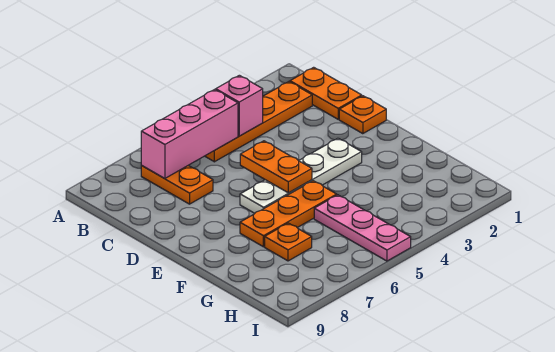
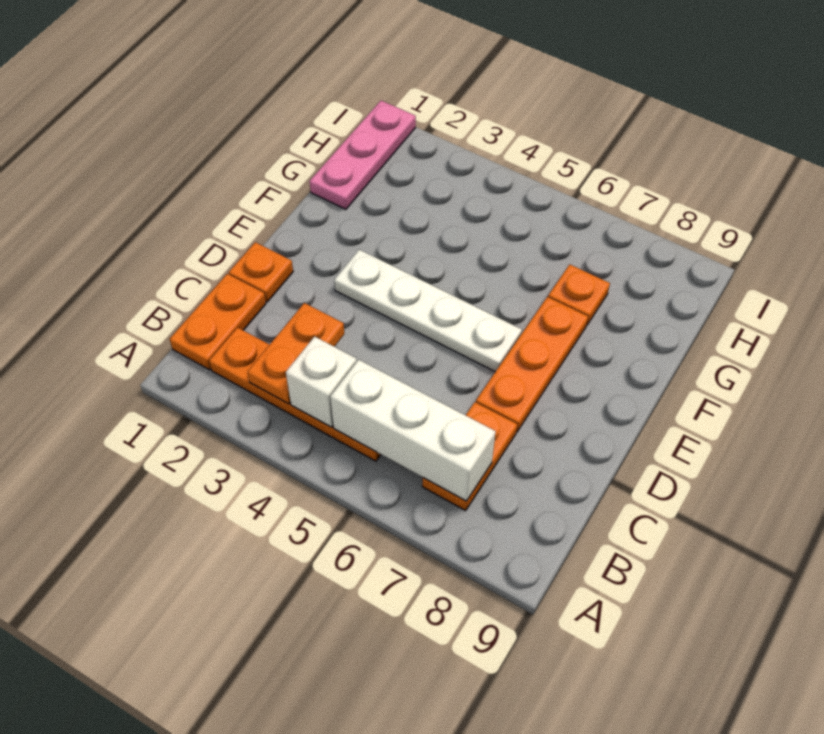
pink 1x1 brick [216,75,263,136] -> white 1x1 brick [286,337,357,427]
pink 1x3 brick [141,90,238,179] -> white 1x3 brick [330,360,496,501]
orange 1x2 plate [240,141,312,193] -> orange 1x2 plate moved to [247,303,344,404]
orange 1x3 plate [240,181,337,247] -> orange 1x3 plate turned to [476,297,588,432]
pink 1x3 plate [314,195,411,261] -> pink 1x3 plate moved to [309,101,416,209]

